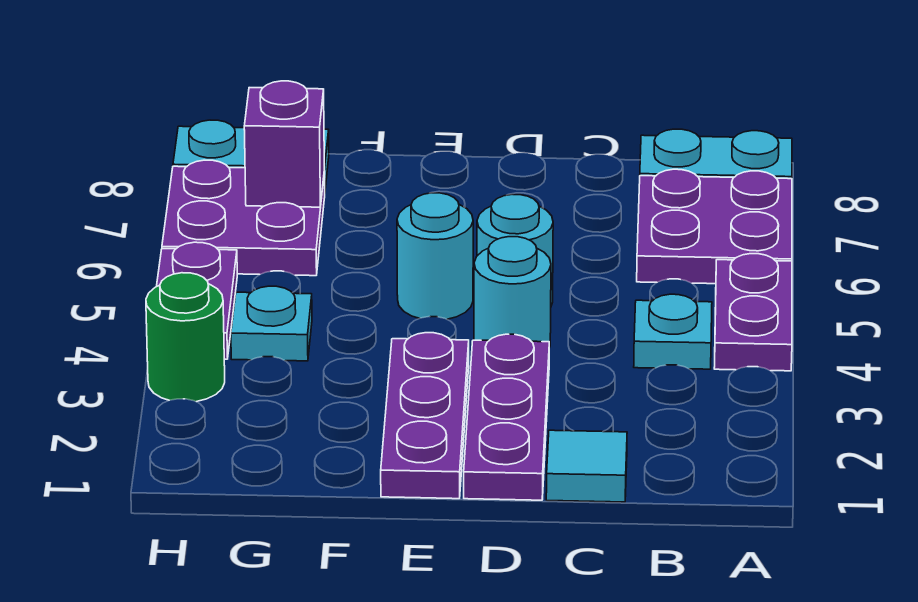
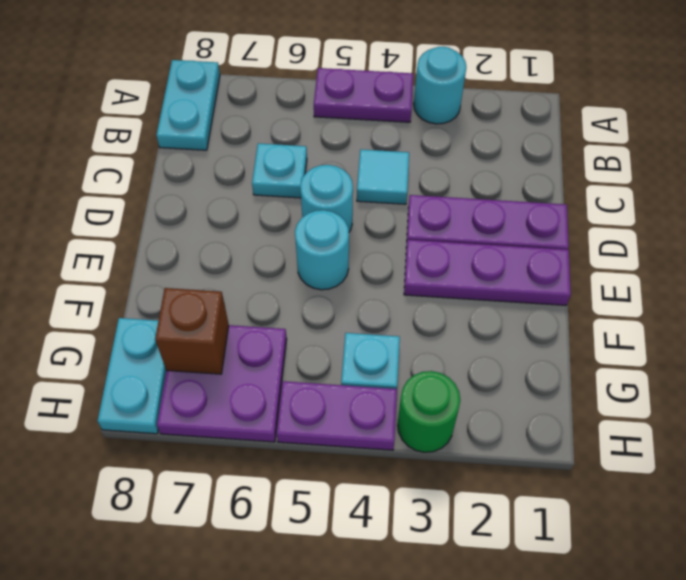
purple 2x2 plate [637,169,792,284] -> none
cyan 1x1 plate [634,294,712,369] -> cyan 1x1 plate moved to [252,143,307,198]
cyan 1x1 tile [546,430,627,502] -> cyan 1x1 tile moved to [357,149,409,204]
cyan 1x1 round brick [474,237,551,348] -> cyan 1x1 round brick moved to [414,46,466,124]
purple 1x1 brick [244,81,324,207] -> brown 1x1 brick [155,288,229,374]

